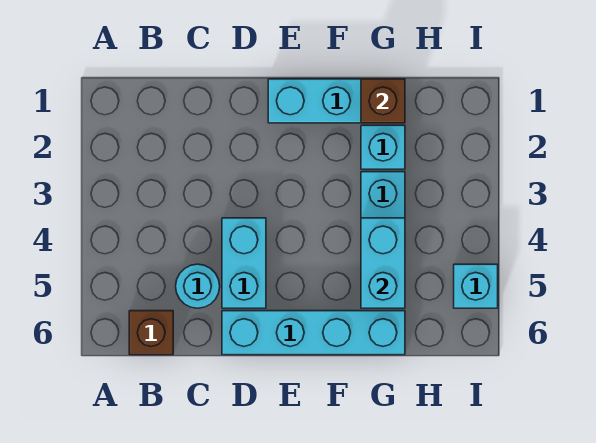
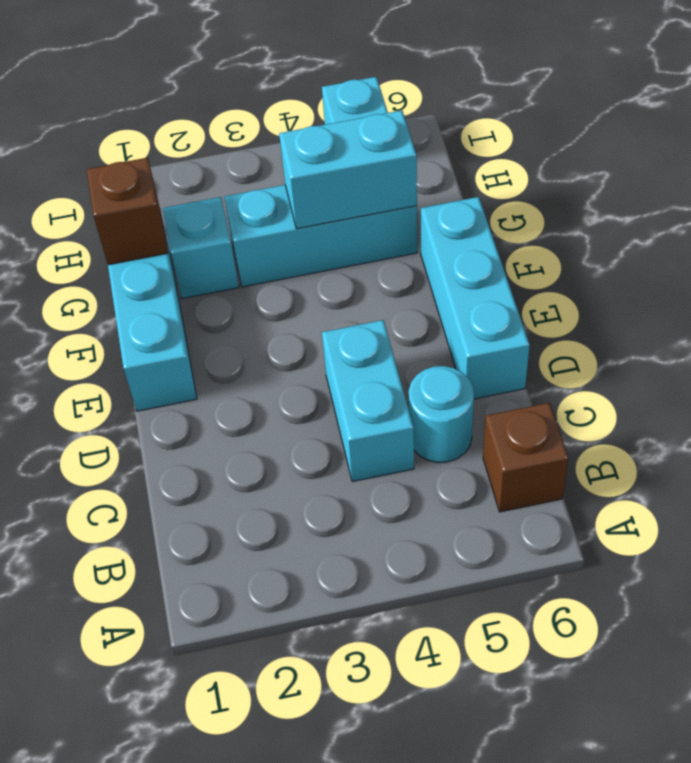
cyan 1x2 brick [222,218,266,308] -> cyan 1x2 brick turned to [322,320,414,482]
cyan 1x4 brick [222,311,405,355] -> cyan 1x3 brick [421,197,530,399]

